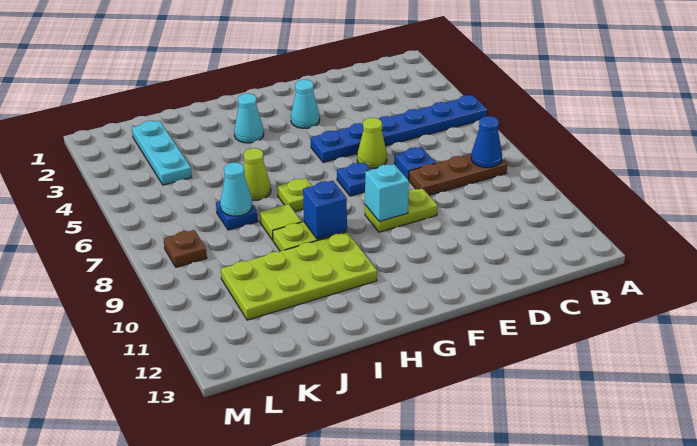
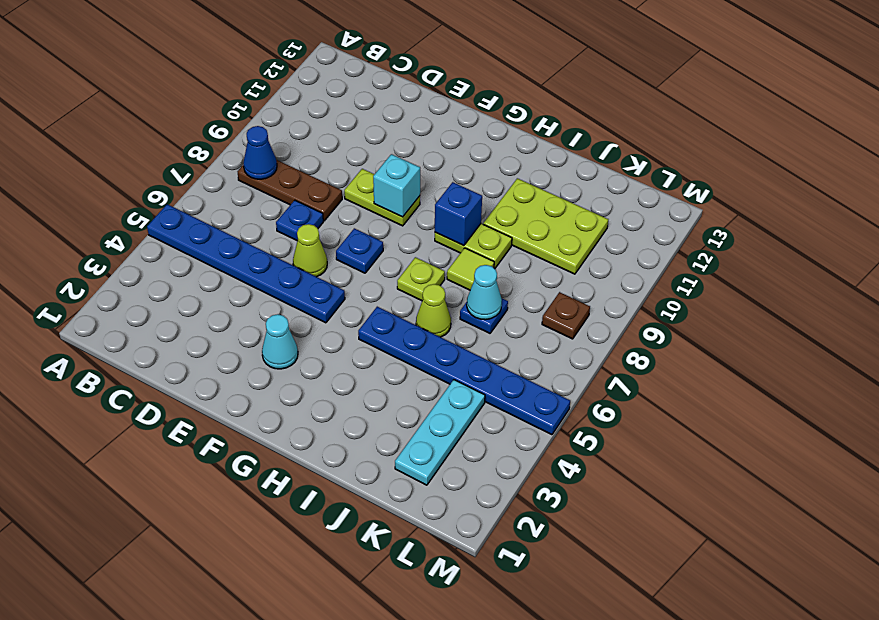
cyan 1x1 cone [234,93,264,143] -> none
none -> blue 1x6 plate [358,307,570,435]
lime 2x4 plate [221,232,377,320] -> lime 2x3 plate [483,178,608,274]

